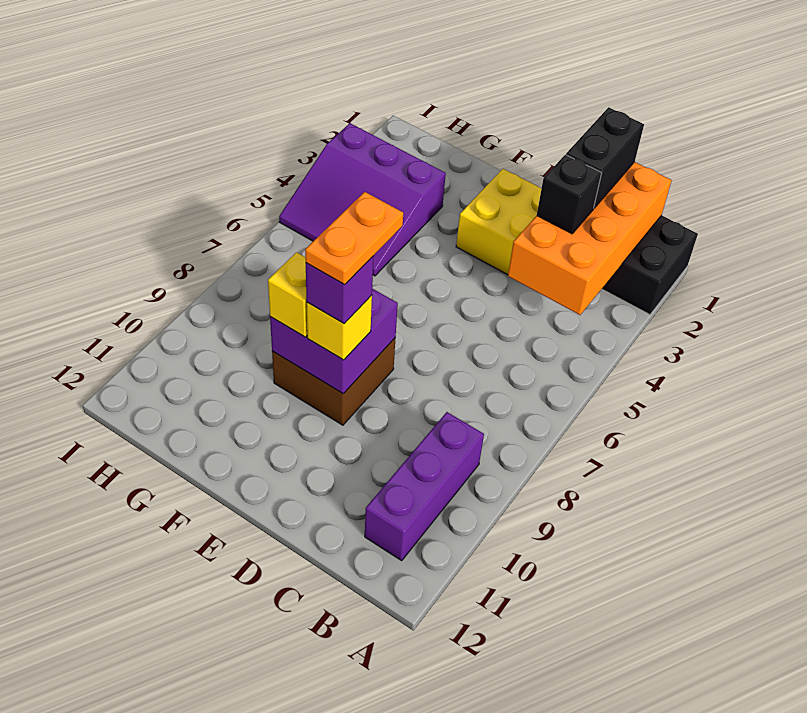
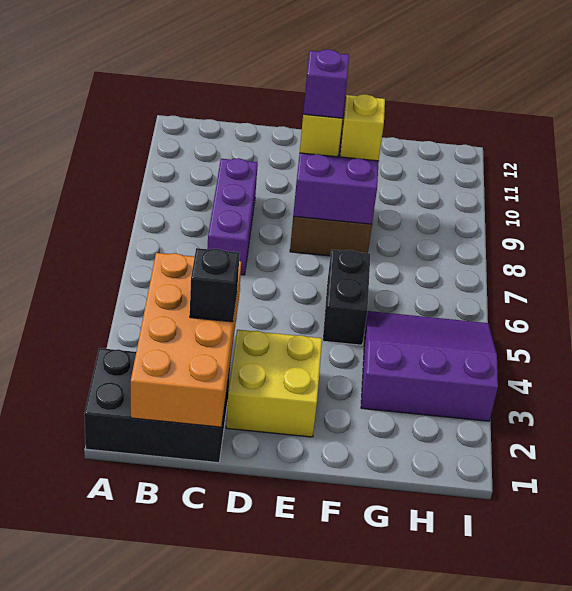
purple 1x3 brick [365,412,484,561] -> purple 1x3 brick moved to [207,158,258,275]
black 1x2 brick [566,107,644,208] -> black 1x2 brick moved to [323,250,370,345]
orange 1x2 plate [305,192,403,284] -> none

